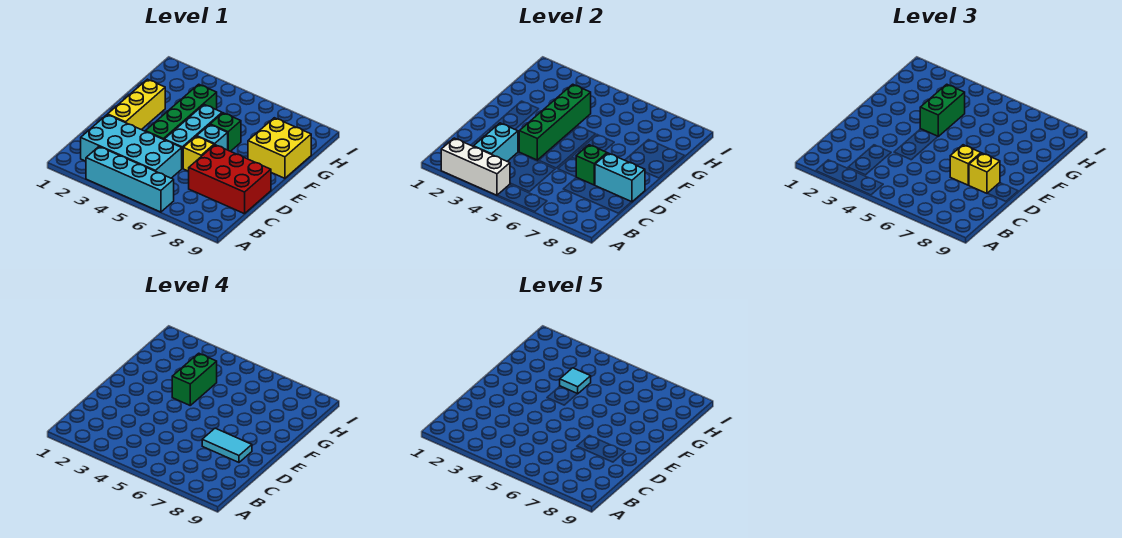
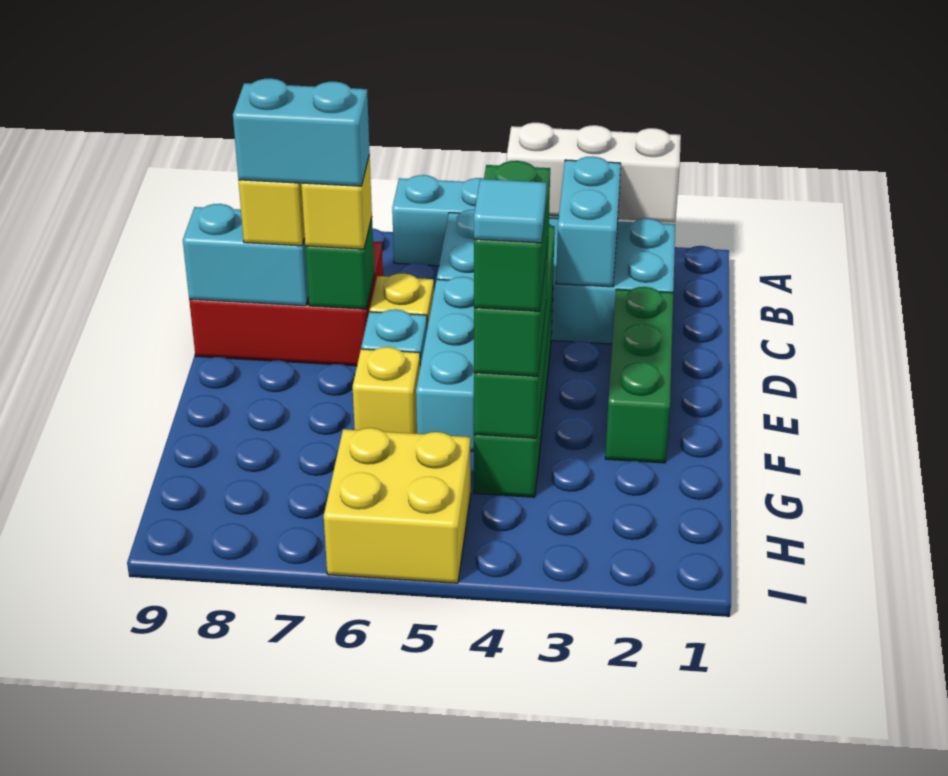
yellow 1x3 brick [108,79,165,130] -> green 1x3 brick [605,287,673,463]
cyan 1x2 tile [202,428,252,462] -> cyan 1x2 brick [233,78,370,186]
green 1x1 brick [210,113,241,151] -> yellow 1x1 brick [353,347,420,434]
yellow 2x2 brick [248,118,311,178] -> yellow 2x2 brick moved to [324,428,471,583]

